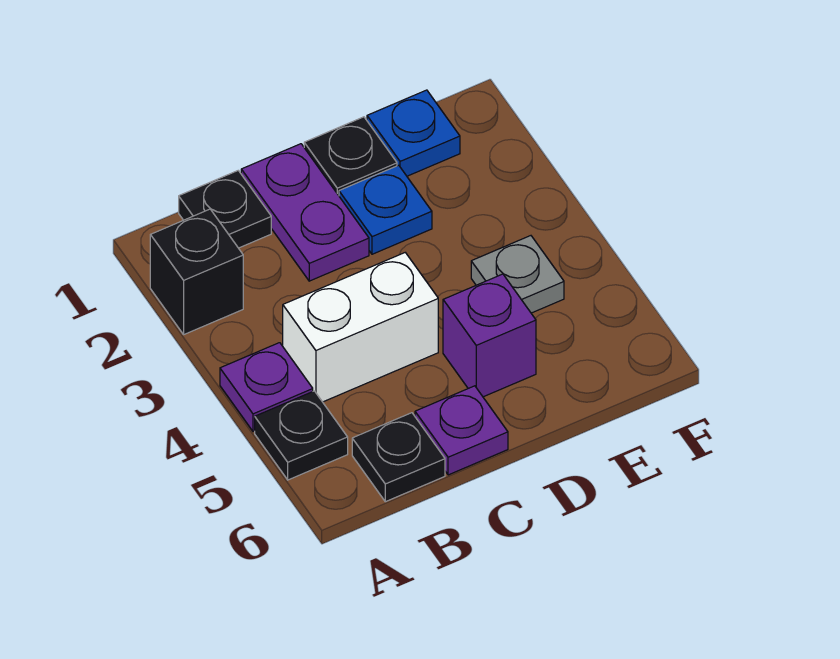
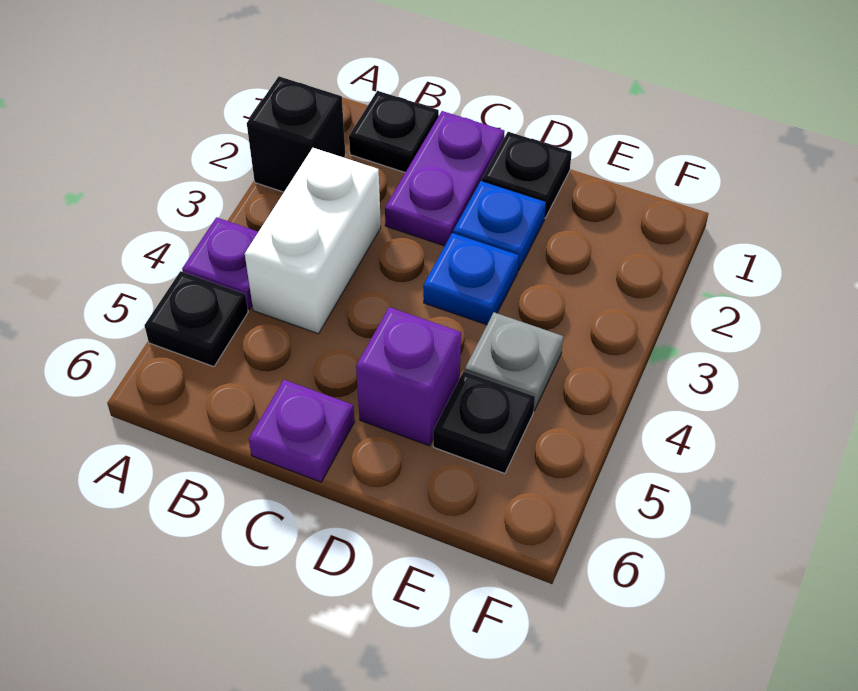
white 1x2 brick [283,253,438,402] -> white 1x2 brick turned to [245,148,381,334]
black 1x1 plate [352,413,445,502] -> black 1x1 plate moved to [433,371,535,473]
blue 1x1 plate [367,90,460,176] -> blue 1x1 plate moved to [423,233,519,325]

